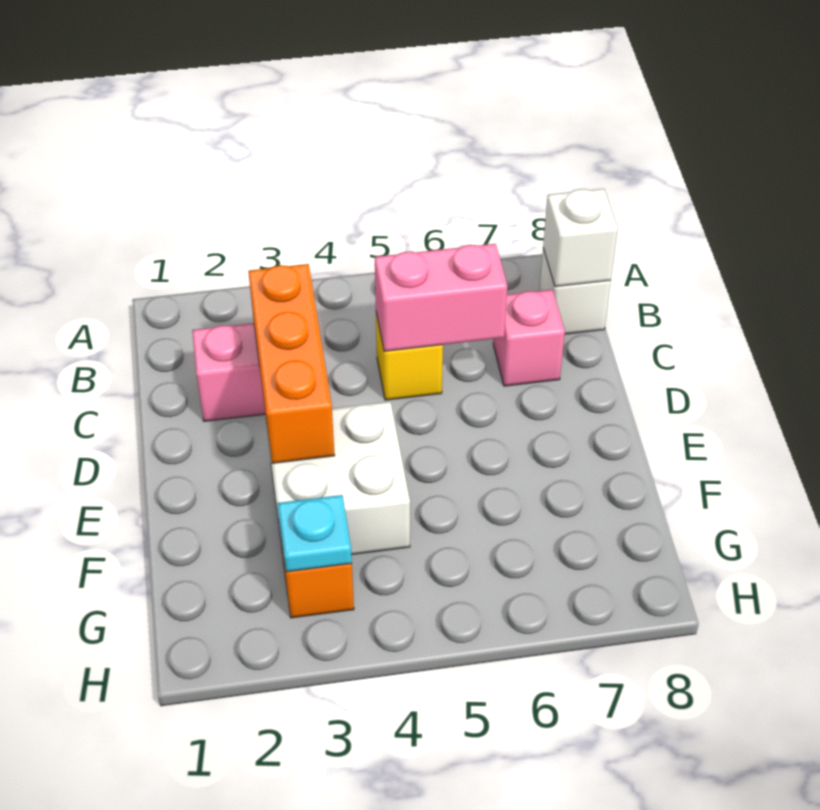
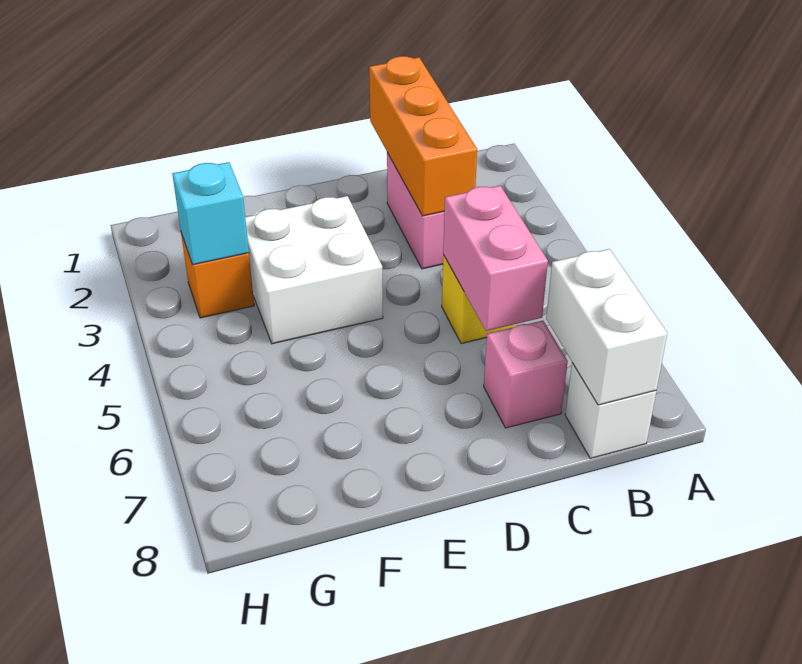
white 1x1 brick [543,189,618,287] -> white 1x2 brick [546,249,667,405]
orange 1x3 brick [248,264,335,463] -> orange 1x3 brick turned to [369,56,477,216]
cyan 1x1 plate [277,495,352,572] -> cyan 1x1 brick [173,162,249,265]

